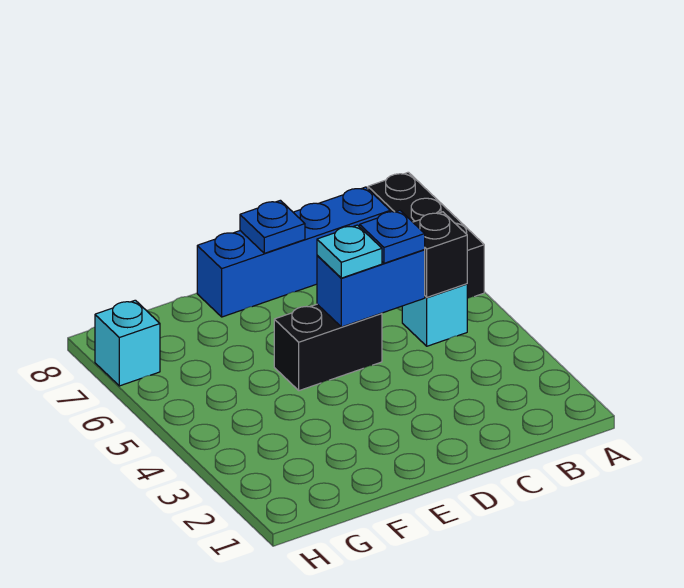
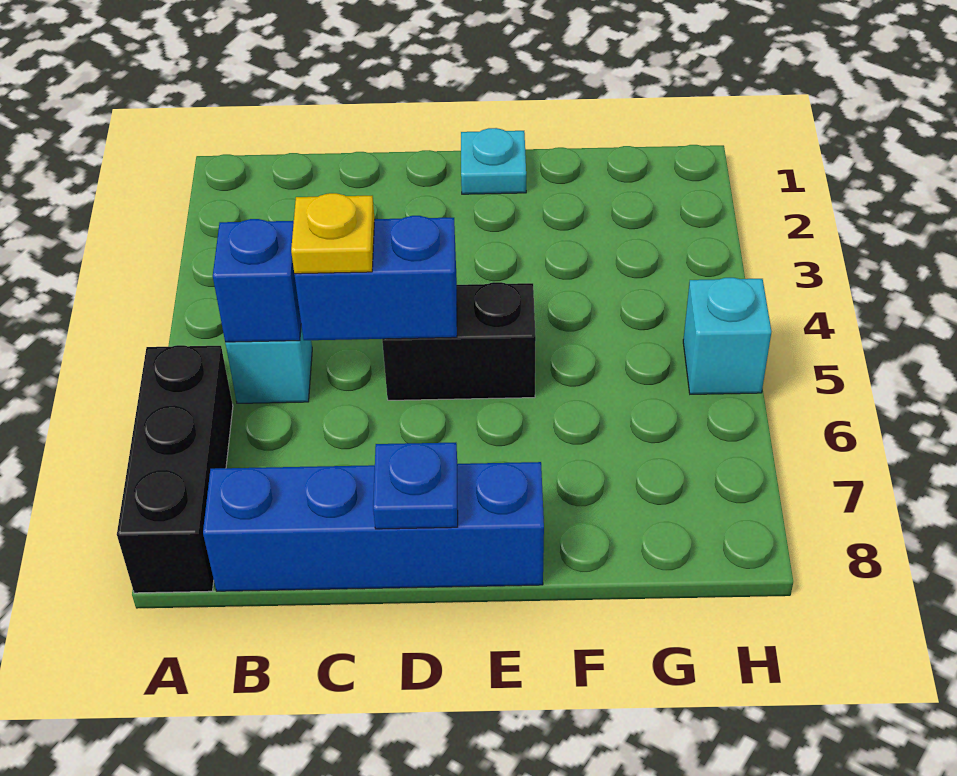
black 1x1 brick [413,212,467,297] -> blue 1x1 brick [213,219,301,342]
blue 1x1 plate [360,210,425,263] -> yellow 1x1 plate [291,193,375,274]
cyan 1x1 plate [317,225,382,278] -> cyan 1x1 plate moved to [461,128,526,194]
cyan 1x1 brick [95,300,160,386] -> cyan 1x1 brick moved to [683,278,771,394]

